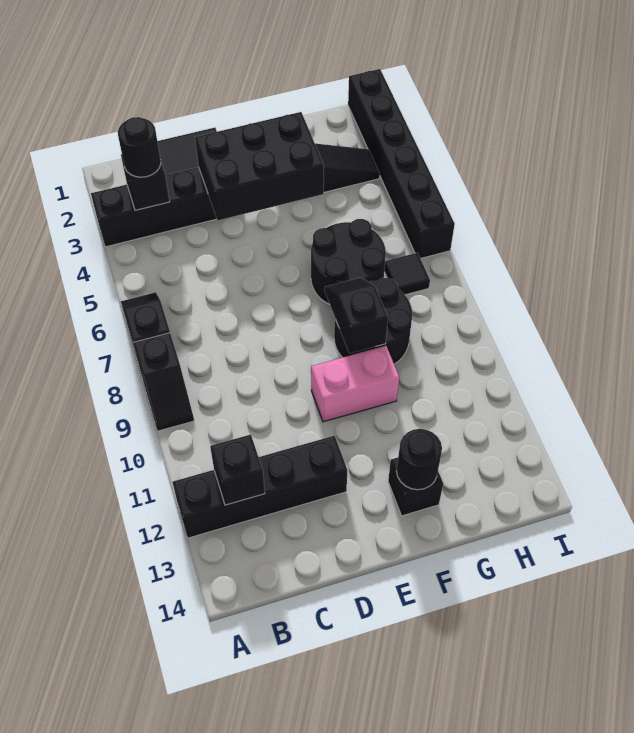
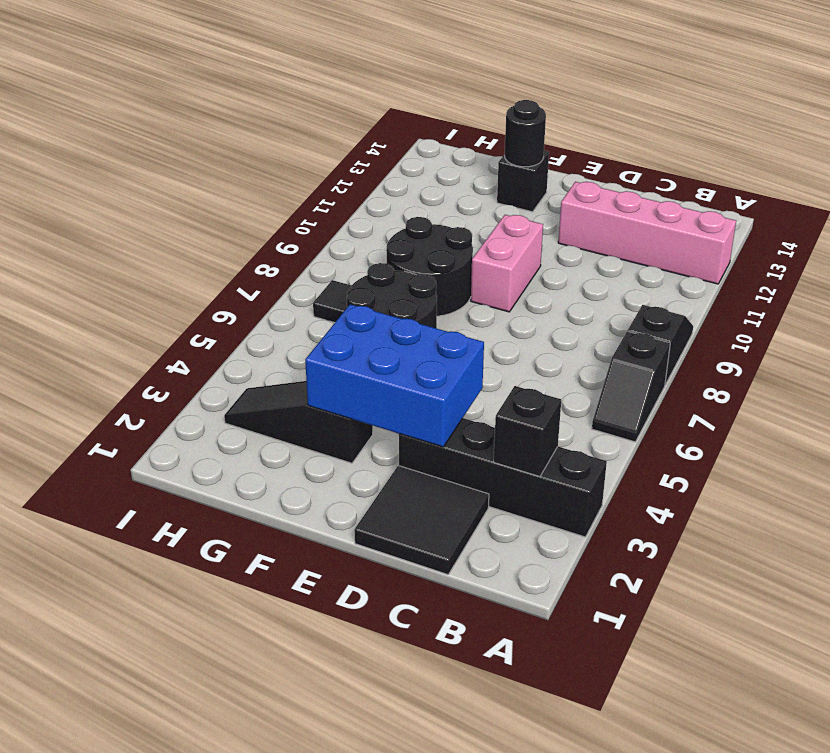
black 1x4 brick [172,436,348,538] -> pink 1x4 brick [558,182,736,284]
black 1x1 round brick [118,117,161,177] -> none
black 1x1 brick [210,435,265,505] -> none
black 2x3 brick [195,112,324,220] -> blue 2x3 brick [305,304,484,447]
pink 1x2 brick [311,346,399,422] -> pink 1x2 brick turned to [471,215,543,312]
black 1x2 slope [325,278,388,354] -> none
black 1x6 brick [348,69,455,259] -> none

